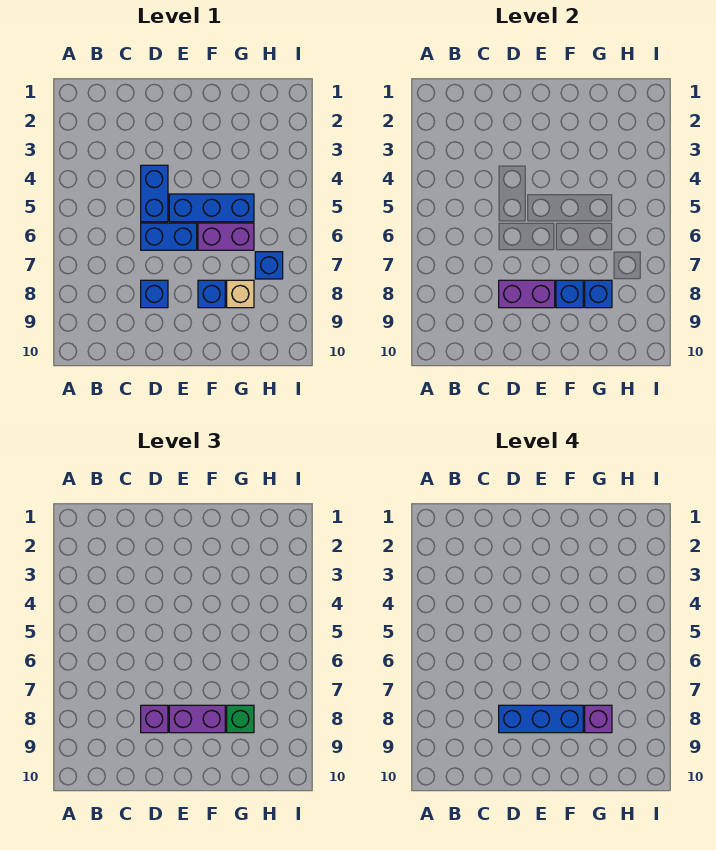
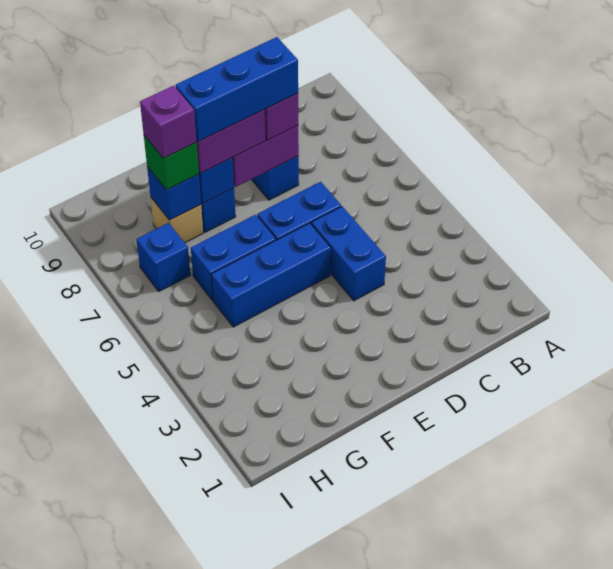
purple 1x2 brick [198,223,254,250] -> blue 1x2 brick [191,215,276,301]

